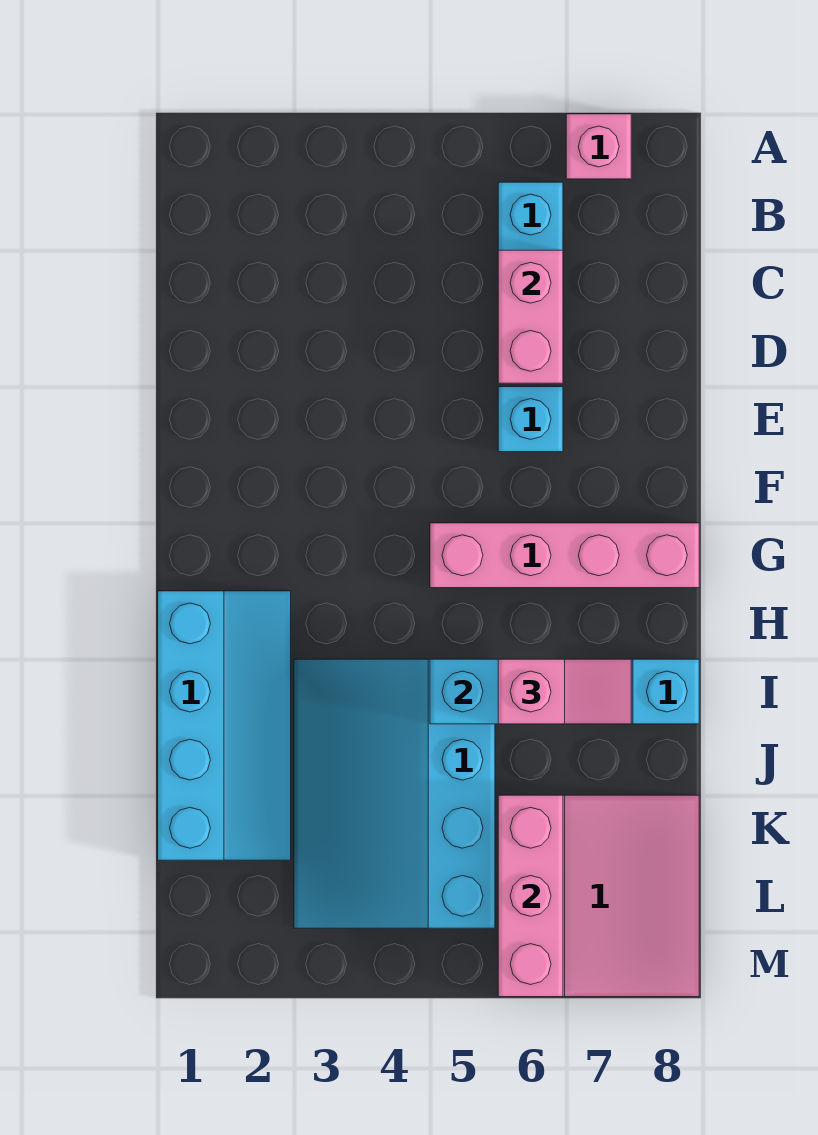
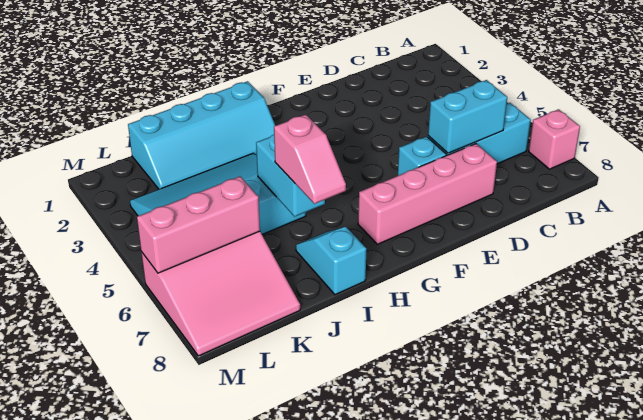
pink 1x2 brick [498,250,563,383] -> cyan 1x2 brick [428,80,507,153]
pink 1x4 brick [430,523,699,588] -> pink 1x4 brick turned to [358,144,497,244]

